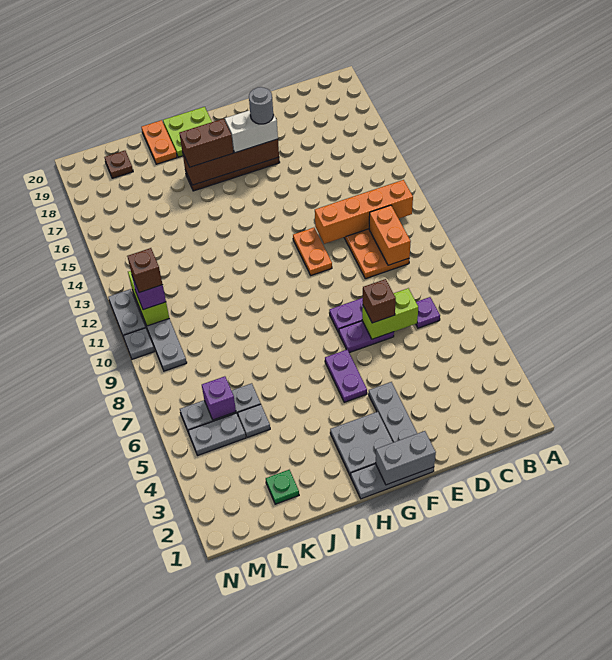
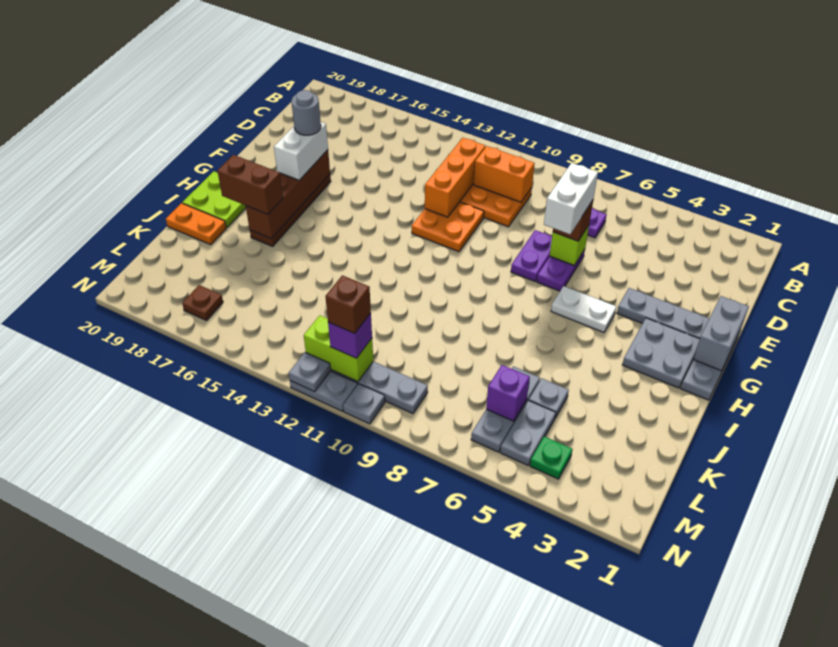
orange 1x4 brick [315,180,413,244] -> orange 1x3 brick [425,138,486,217]
lime 1x2 brick [362,288,418,339] -> lime 1x1 brick [550,225,589,265]
none -> white 1x2 brick [544,163,598,234]
orange 1x2 plate [293,228,332,275] -> orange 2x2 plate [412,202,484,252]
purple 1x2 plate [325,350,367,402] -> white 1x2 plate [551,286,616,332]
brown 1x2 brick [179,119,233,167] -> brown 1x2 brick turned to [218,155,283,214]
green 1x1 plate [266,470,299,504] -> green 1x1 plate moved to [530,436,572,479]
brown 1x1 plate [104,151,133,178] -> brown 1x1 plate moved to [182,285,223,321]
none -> grey 1x1 plate [289,352,331,392]

